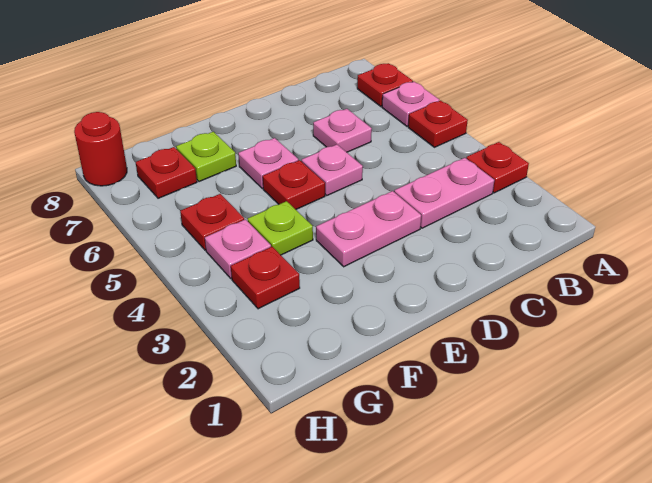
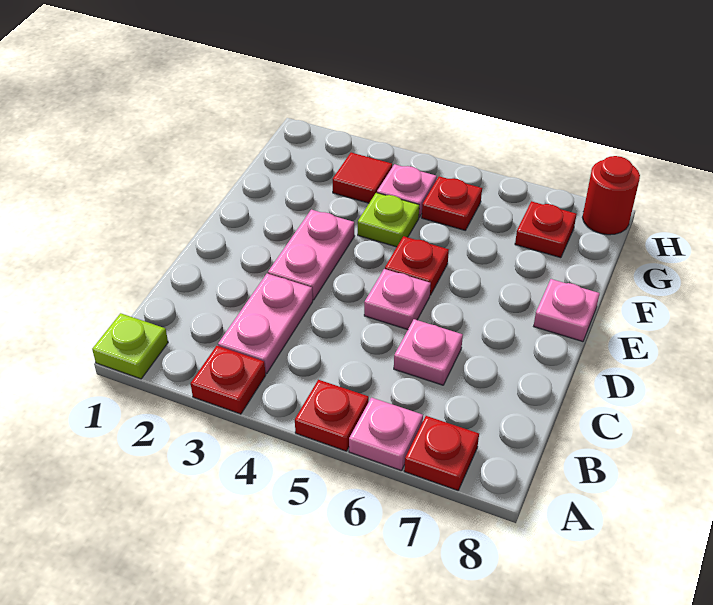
pink 1x1 plate [238,138,298,189] -> pink 1x1 plate moved to [534,279,600,342]
lime 1x1 plate [176,132,236,182] -> lime 1x1 plate moved to [92,313,168,379]
red 1x1 plate [231,247,300,309] -> red 1x1 tile [333,153,392,203]

